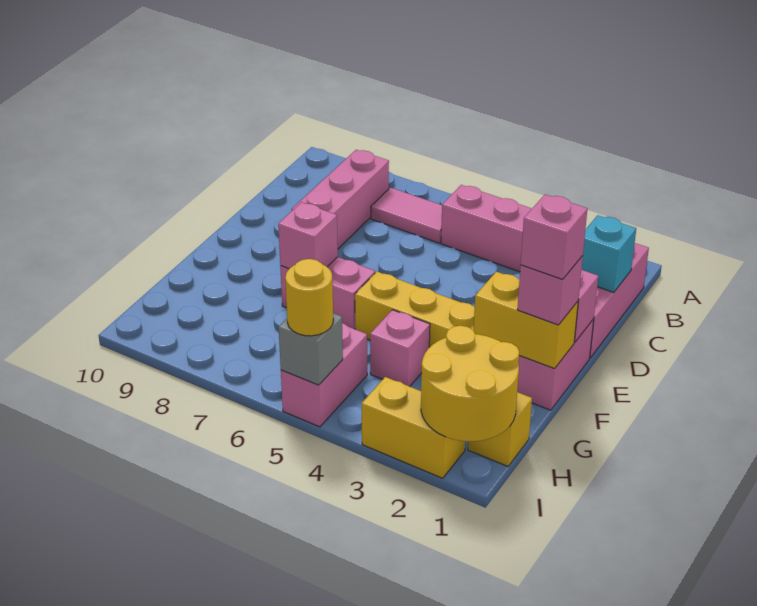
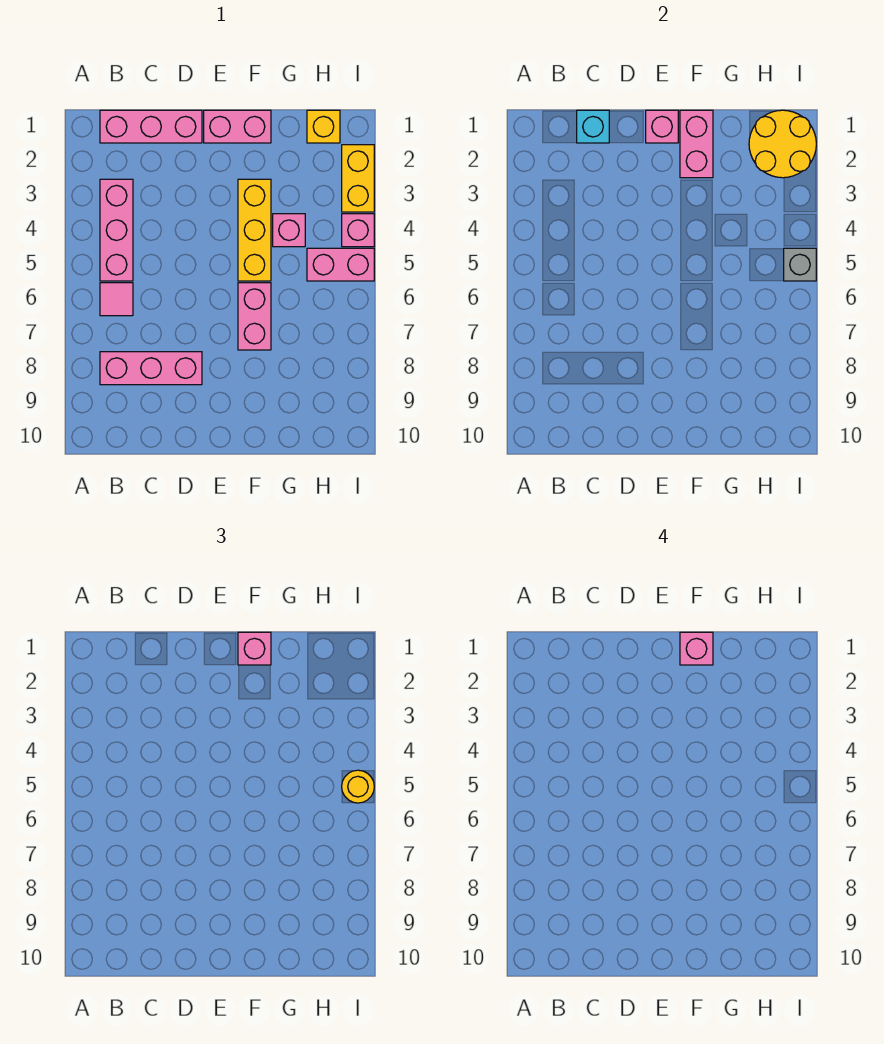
pink 1x2 tile [371,188,442,243] -> pink 1x1 tile [100,283,133,316]
yellow 1x2 brick [474,272,578,369] -> pink 1x2 brick [680,110,713,178]
pink 1x1 brick [278,202,338,268] -> pink 1x1 brick moved to [342,214,374,247]

